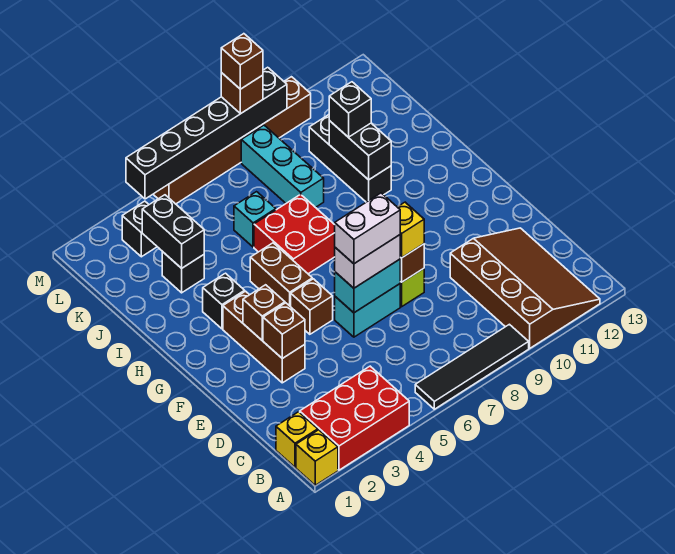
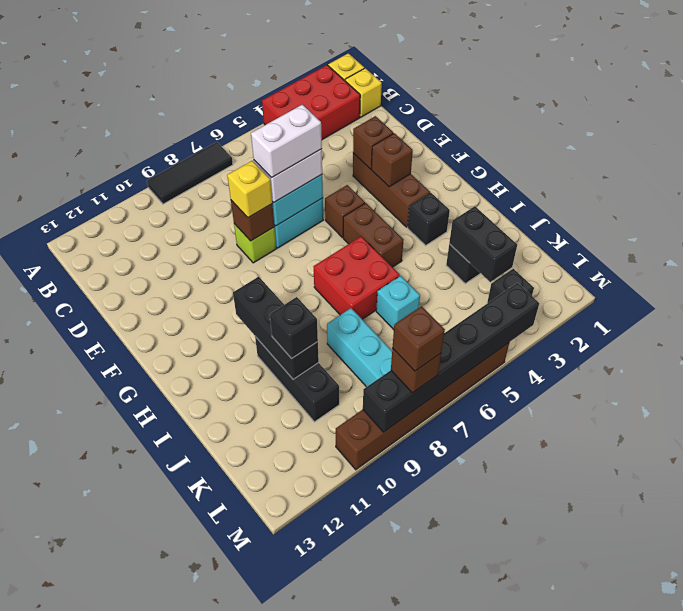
black 1x4 tile [415,324,529,409] -> black 1x3 tile [147,142,233,204]
brown 3x4 slope [450,228,600,348] -> none
black 1x2 brick [329,121,391,180] -> black 1x3 brick [233,277,319,379]

